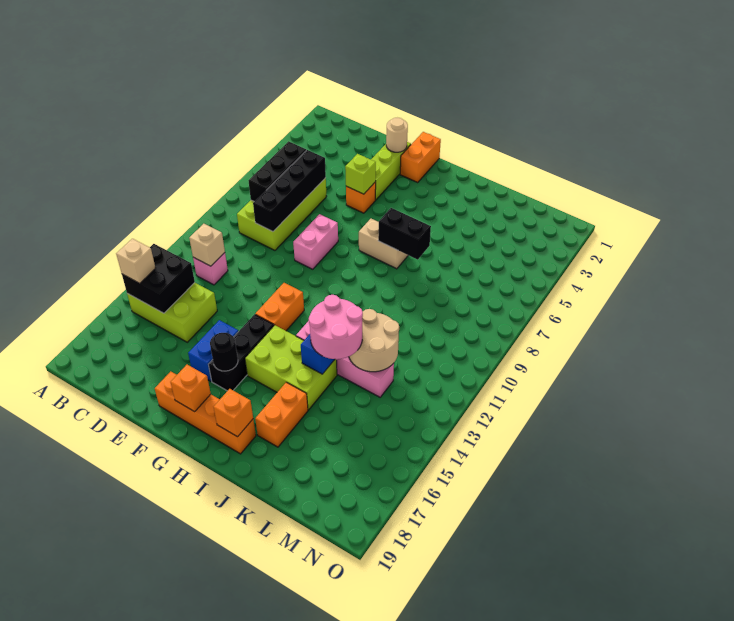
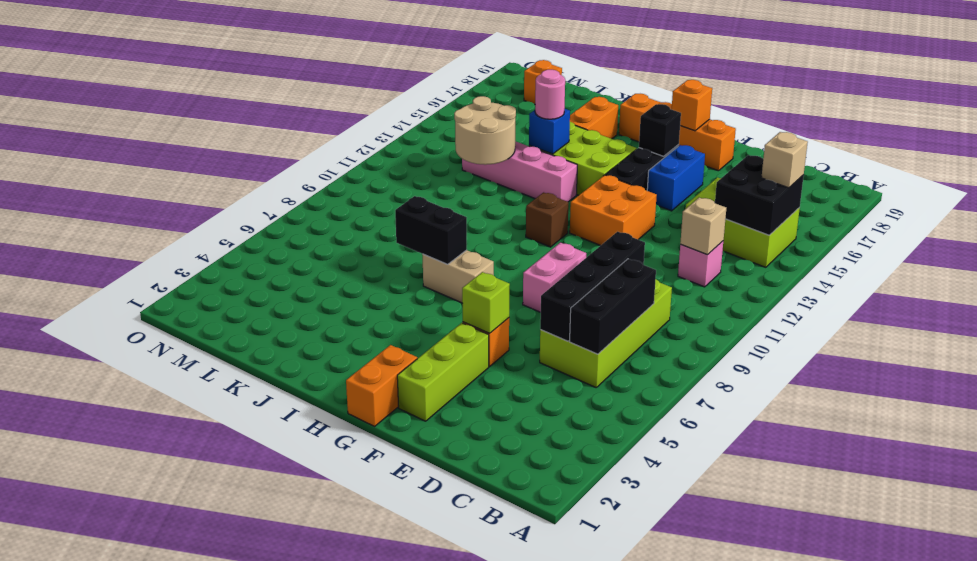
tan 1x1 round brick [386,118,408,152] -> none
orange 1x2 brick [255,283,304,331] -> orange 2x2 brick [570,175,657,246]
black 1x1 round brick [210,333,238,371] -> black 1x1 brick [639,104,681,156]
none -> brown 1x1 brick [526,192,569,247]
orange 1x1 brick [214,389,253,437] -> orange 1x1 brick moved to [524,60,562,104]
pink 2x2 round brick [309,295,363,359] -> pink 1x1 round brick [535,70,565,119]

